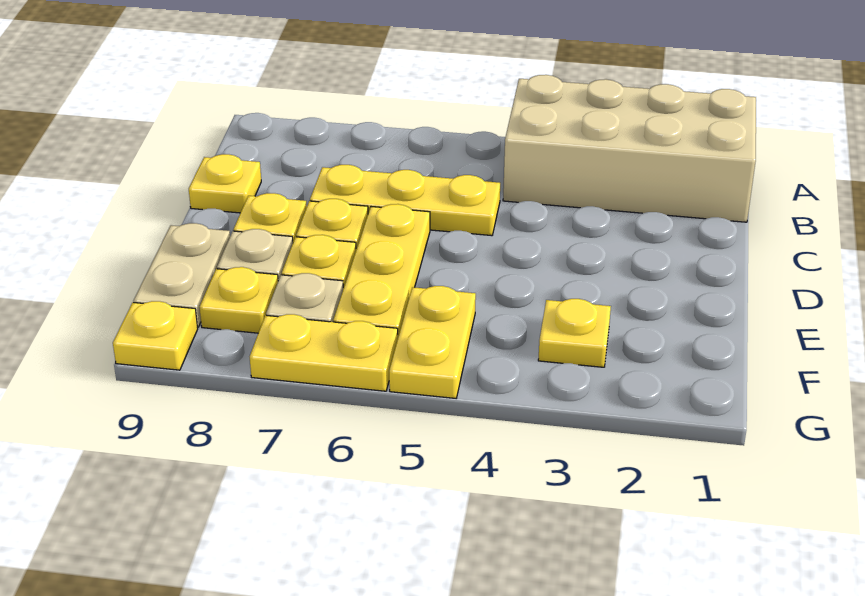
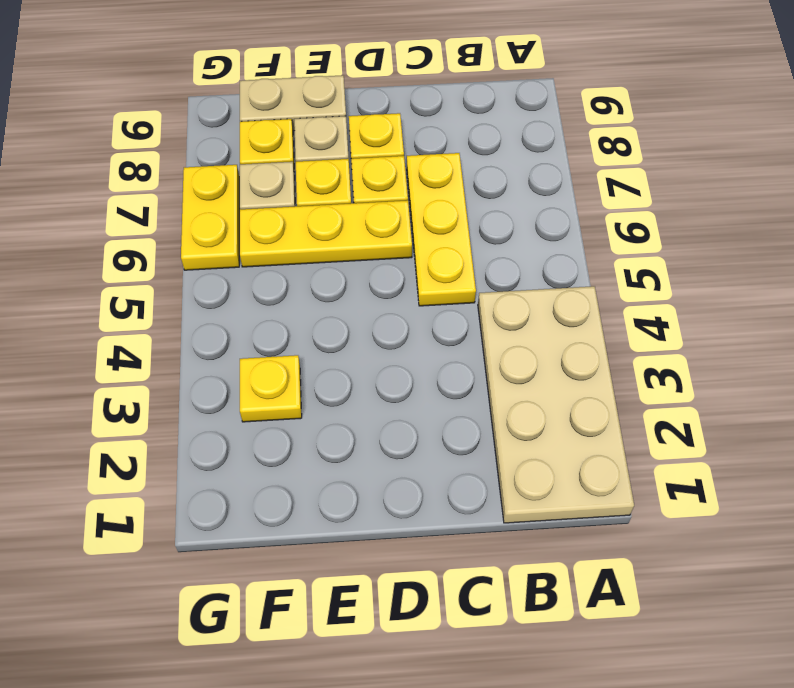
tan 2x4 brick [503,75,756,222] -> tan 2x4 plate [478,286,634,523]
yellow 1x1 plate [189,154,261,213] -> none
yellow 1x2 plate [389,286,476,398] -> none
yellow 1x1 plate [113,301,198,370] -> none

